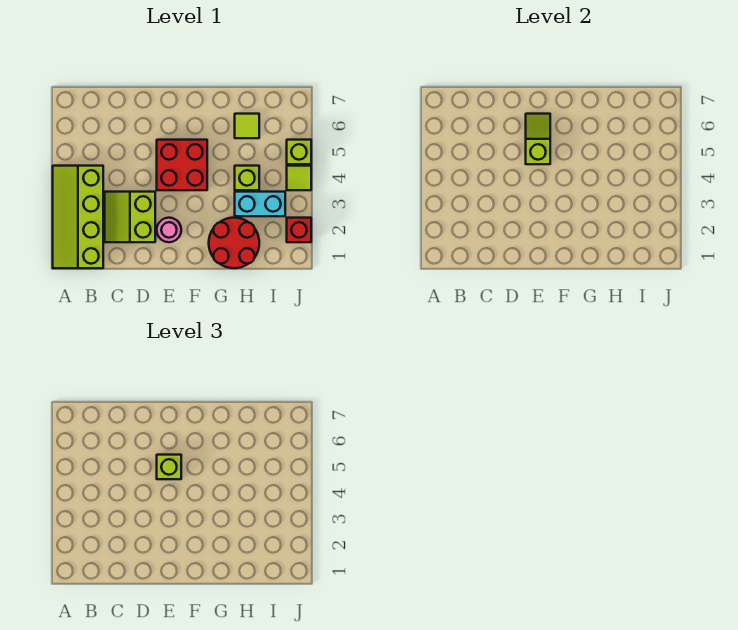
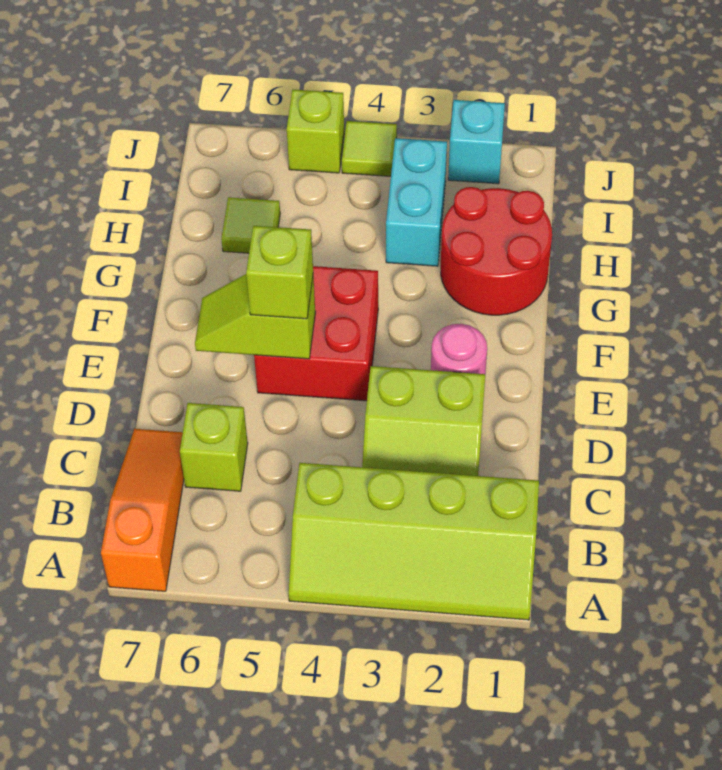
none -> orange 1x3 slope [101,429,184,591]
lime 1x1 brick [235,166,259,190] -> lime 1x1 brick moved to [180,403,248,491]
red 1x1 brick [287,218,311,242] -> cyan 1x1 brick [448,100,505,184]

